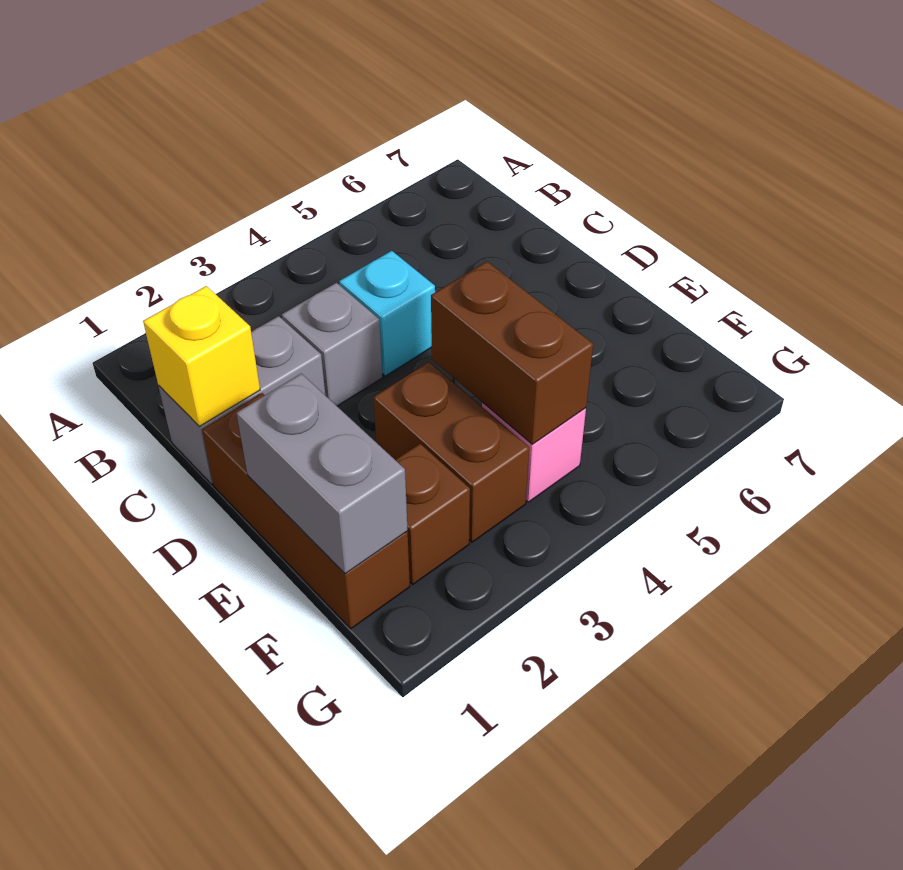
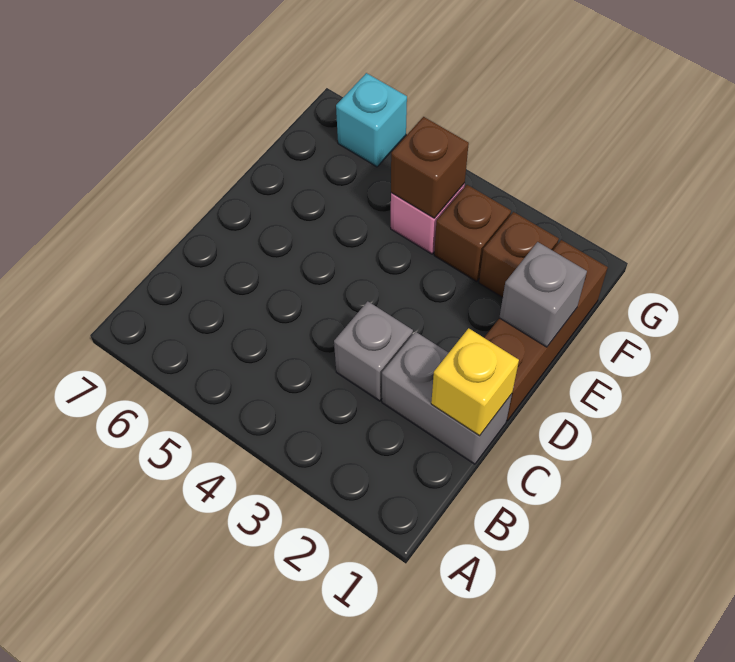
cyan 1x1 brick [339,251,435,376] -> cyan 1x1 brick moved to [336,73,407,167]
grey 1x2 brick [237,374,408,574] -> grey 1x1 brick [499,242,587,347]
brown 1x2 brick [373,362,529,542] -> brown 1x1 brick [434,185,511,281]
brown 1x2 brick [431,261,593,444] -> brown 1x1 brick [391,117,469,218]

